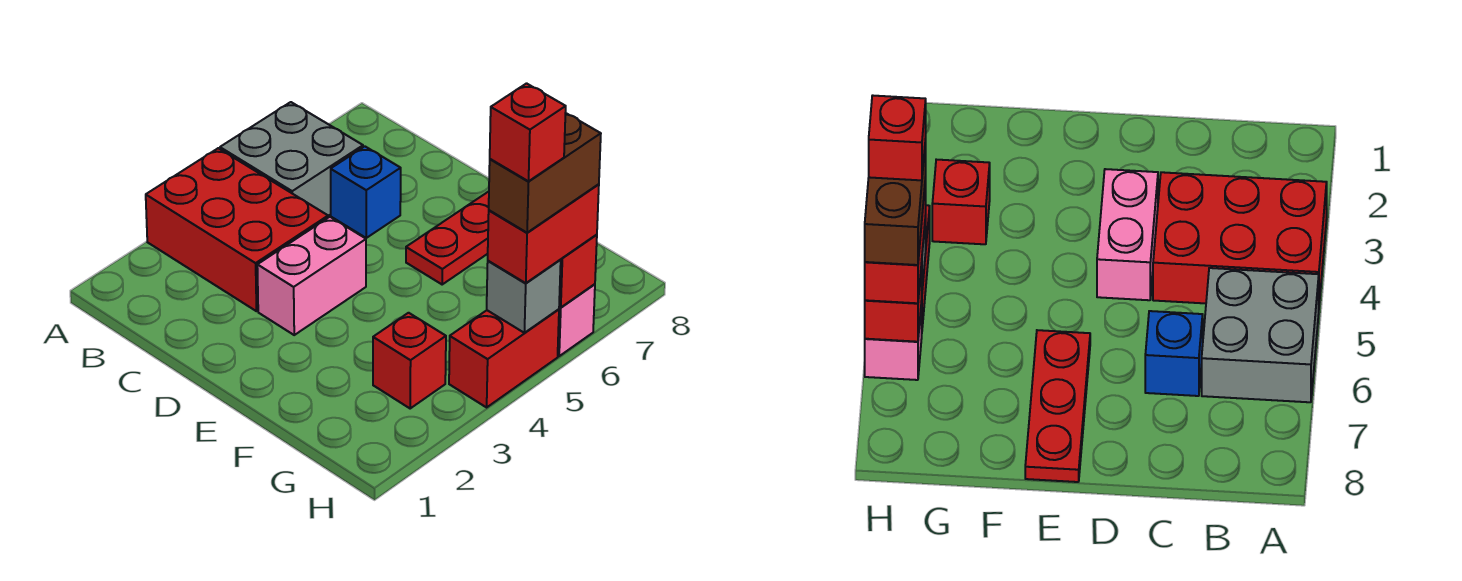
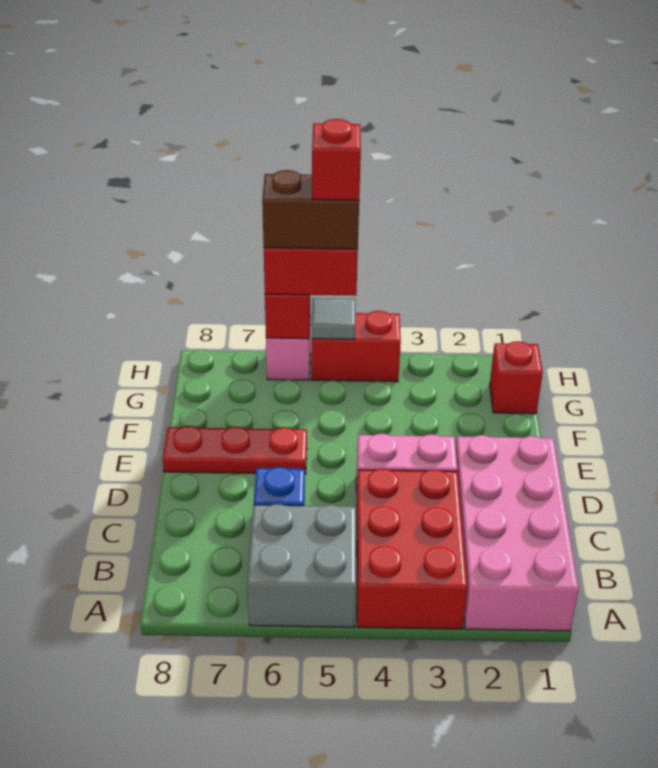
none -> pink 2x4 brick [456,435,579,631]
red 1x1 brick [373,313,446,408] -> red 1x1 brick moved to [490,341,543,414]
grey 1x1 brick [487,260,561,333] -> grey 1x1 tile [312,298,355,339]

